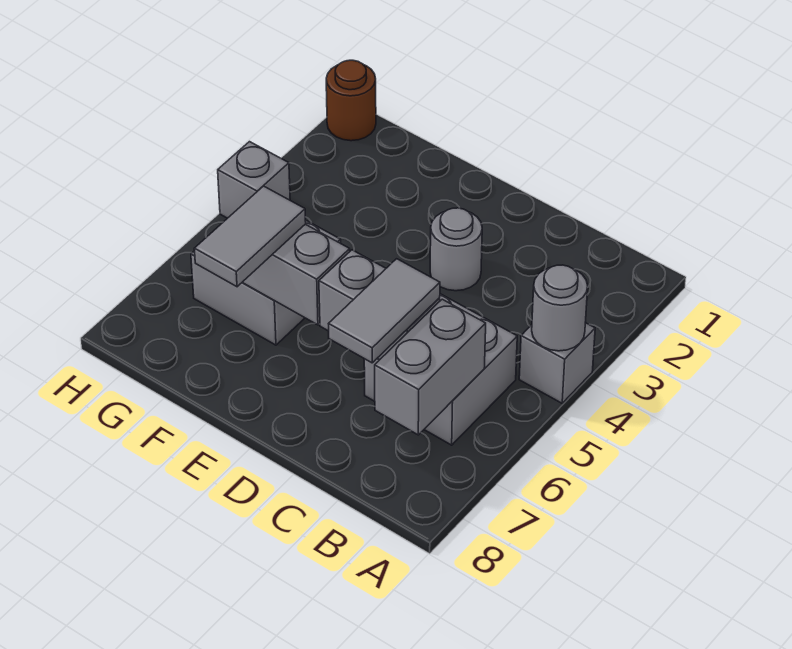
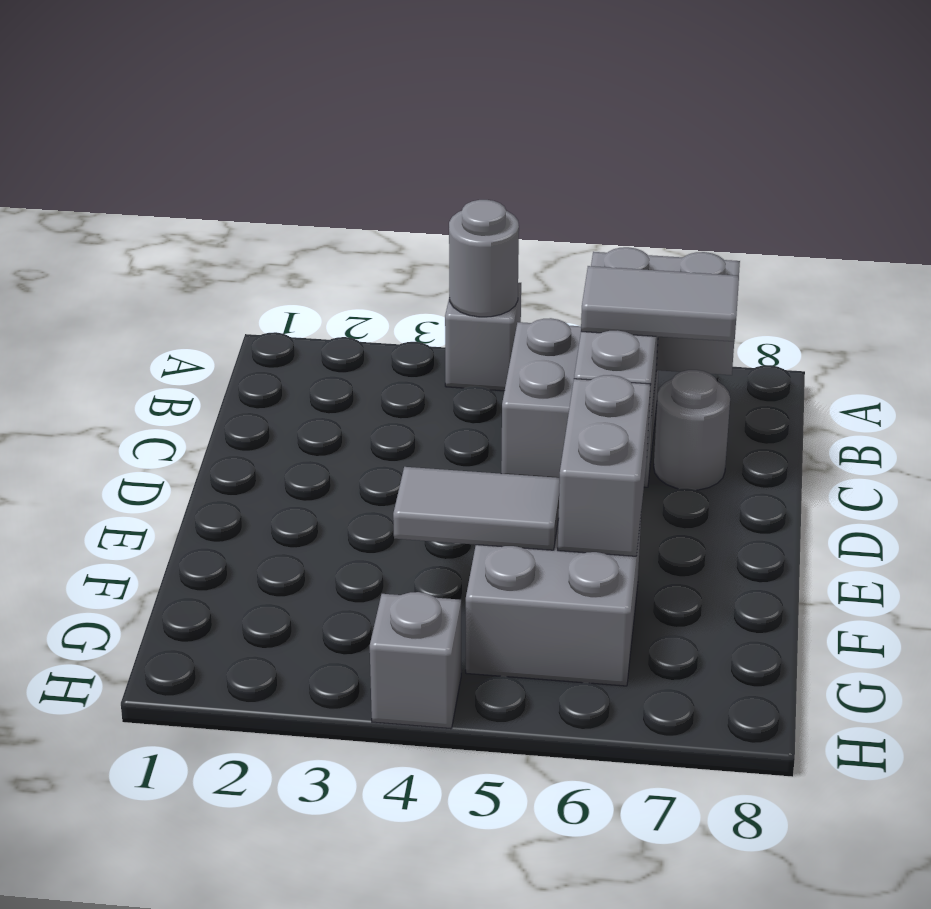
grey 1x1 round brick [430,208,482,291] -> grey 1x1 round brick moved to [654,370,730,490]
grey 1x2 tile [194,186,306,287] -> grey 1x2 tile moved to [393,467,560,550]
brown 1x1 round brick [326,60,376,141] -> none

